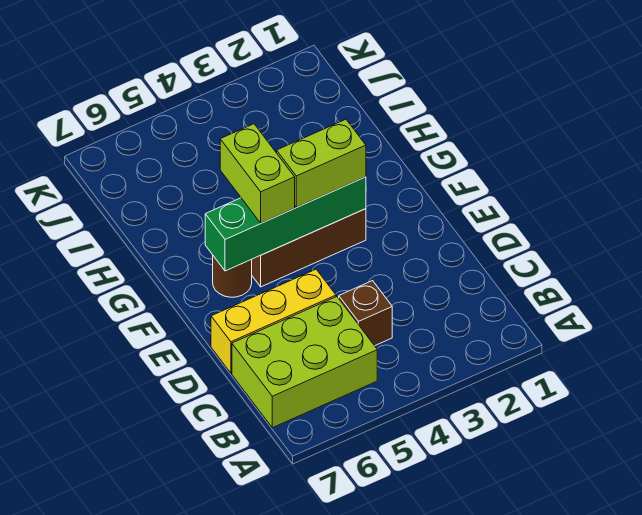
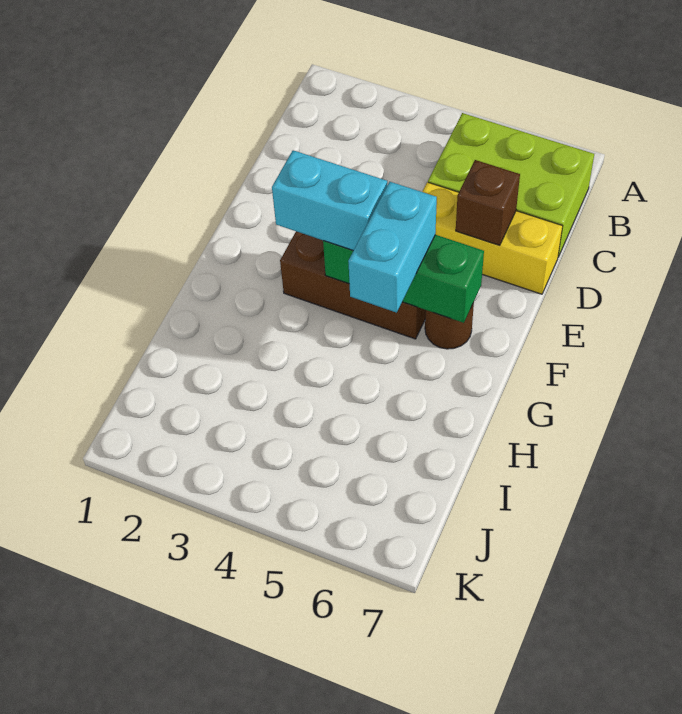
brown 1x1 brick [339,281,392,346] -> brown 1x1 brick moved to [456,160,520,245]
green 1x4 brick [205,177,366,271] -> green 1x3 brick [323,235,484,323]
lime 1x2 brick [277,119,366,208] -> cyan 1x2 brick [272,150,387,251]
lime 1x2 brick [220,124,295,223] -> cyan 1x2 brick [348,182,437,313]

